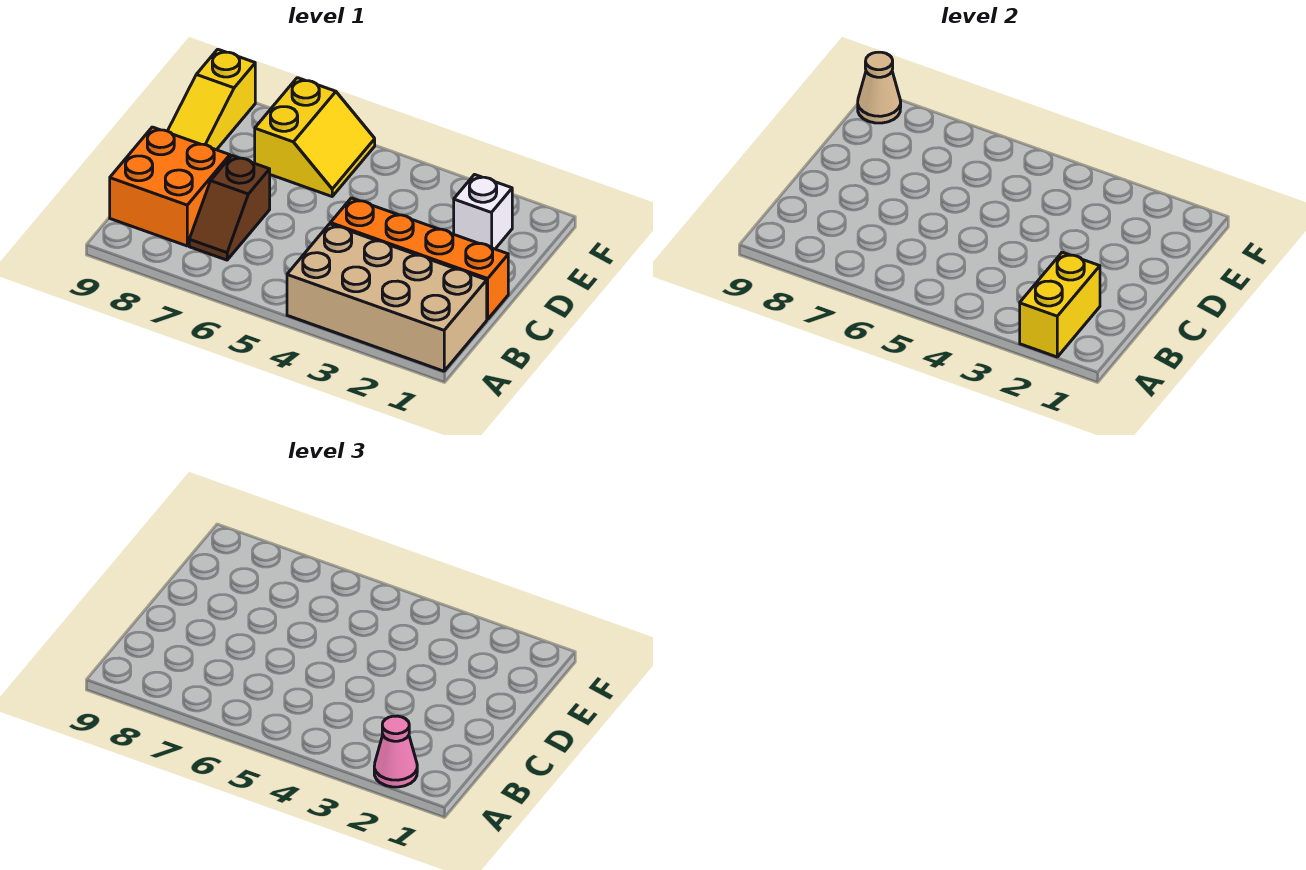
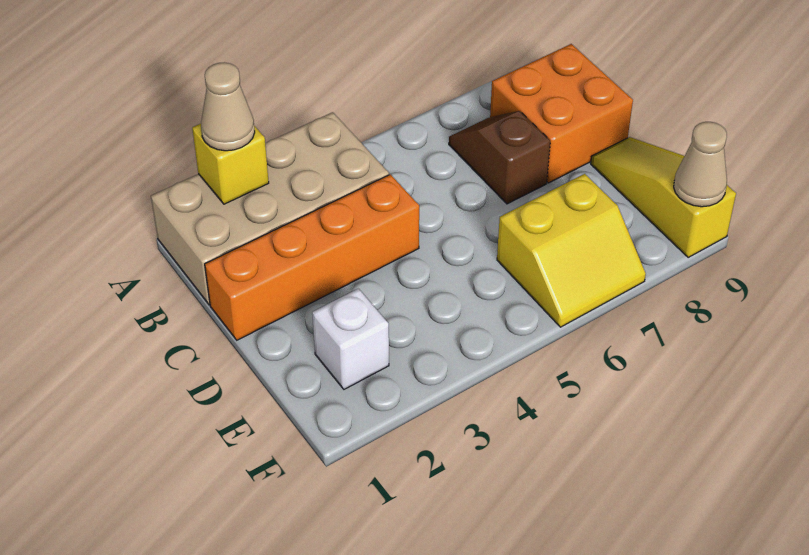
yellow 1x2 brick [1020,252,1100,357] -> yellow 1x1 brick [192,124,269,204]
pink 1x1 cone [374,716,417,787] -> tan 1x1 cone [201,62,255,151]
yellow 2x2 slope [255,78,375,196] -> yellow 2x2 slope turned to [497,174,646,327]

